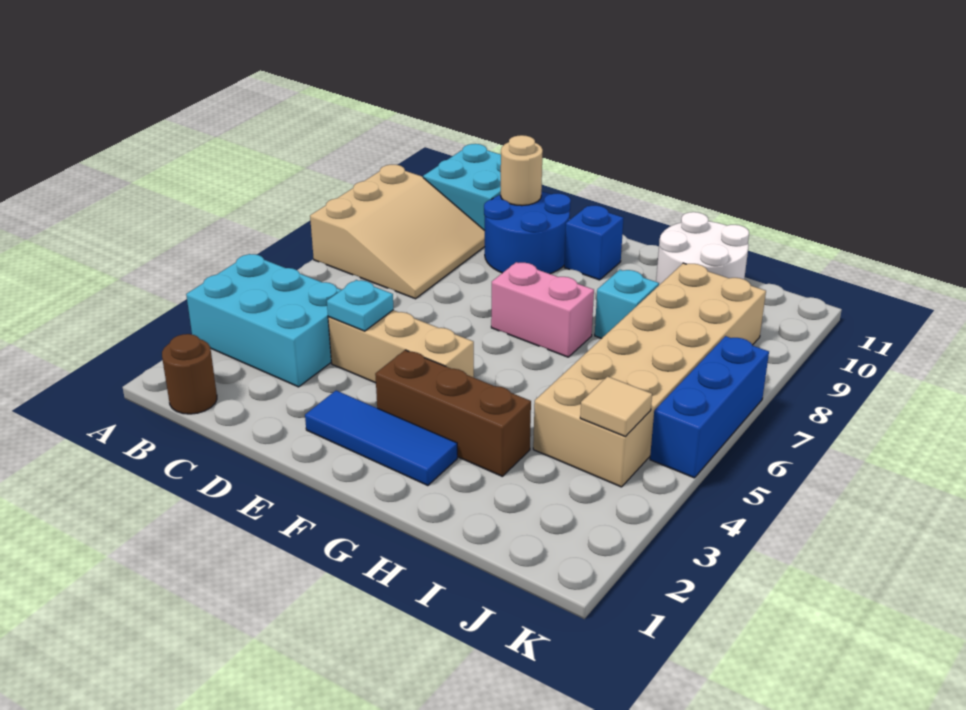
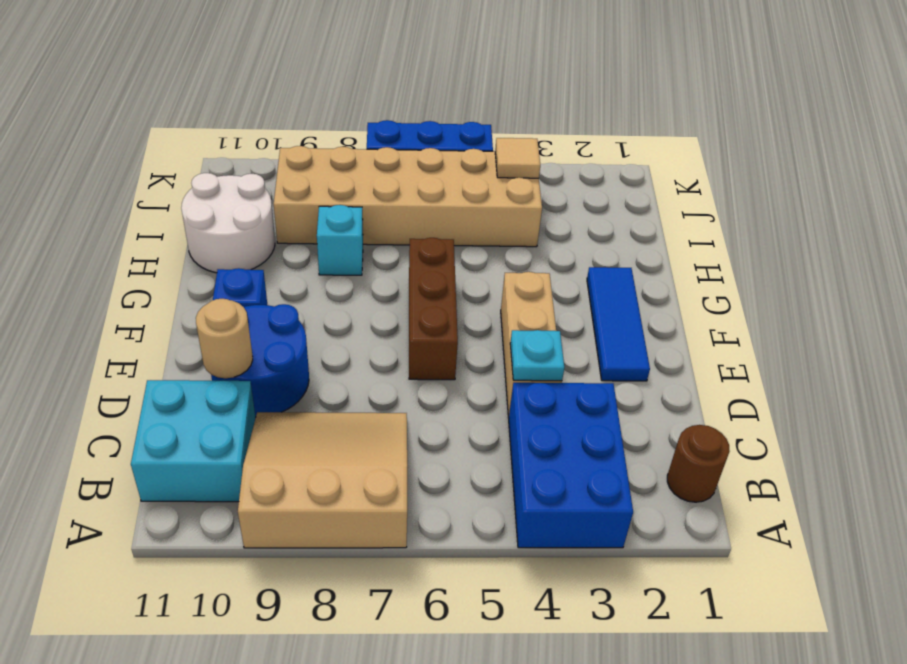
cyan 2x3 brick [186,254,341,387] -> blue 2x3 brick [509,383,633,548]
brown 1x3 brick [375,350,531,476] -> brown 1x3 brick moved to [409,238,458,380]
pink 1x2 brick [491,262,594,357] -> none

